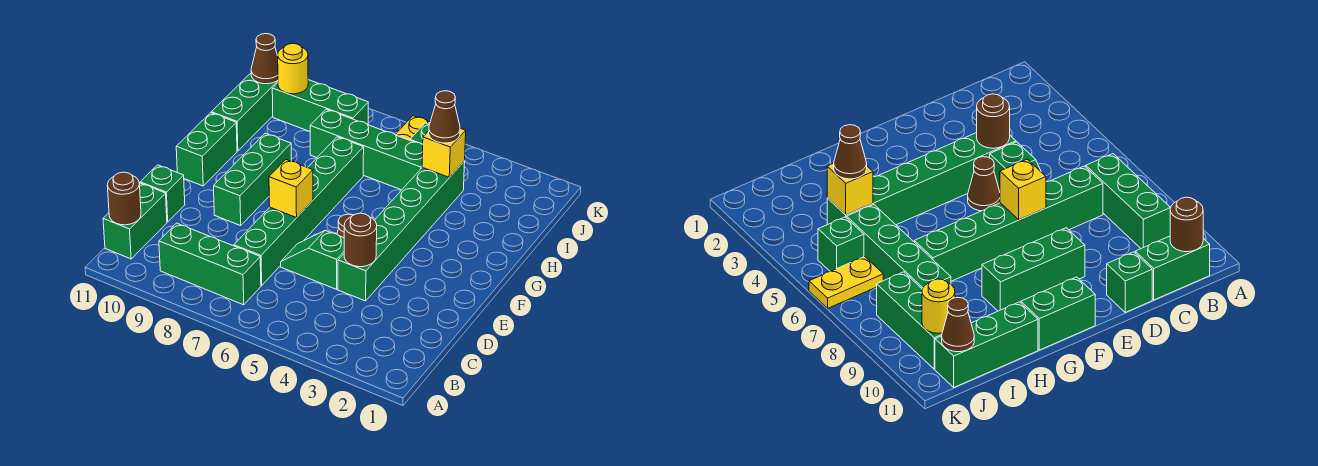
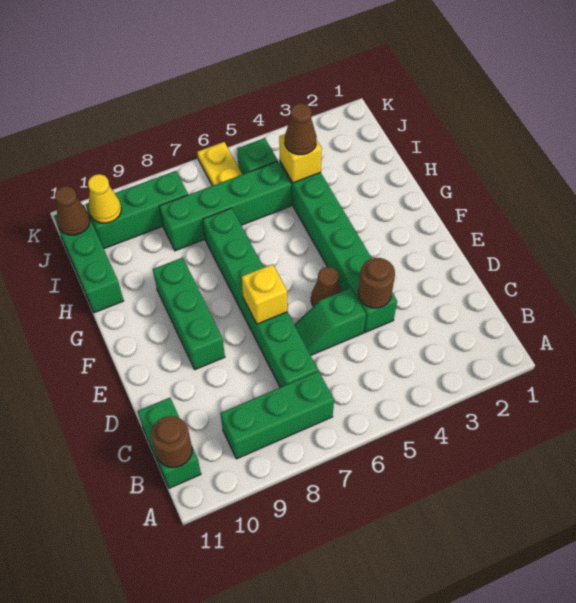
green 1x1 brick [140,165,185,222] -> none
green 1x2 brick [176,113,237,186] -> none
yellow 1x1 round brick [278,43,308,94] -> yellow 1x1 cone [88,174,121,223]

